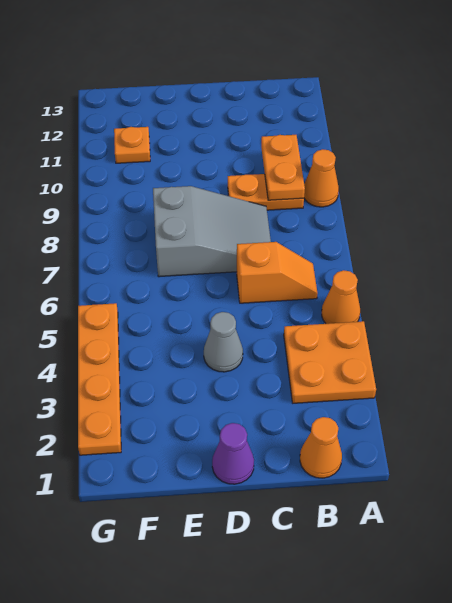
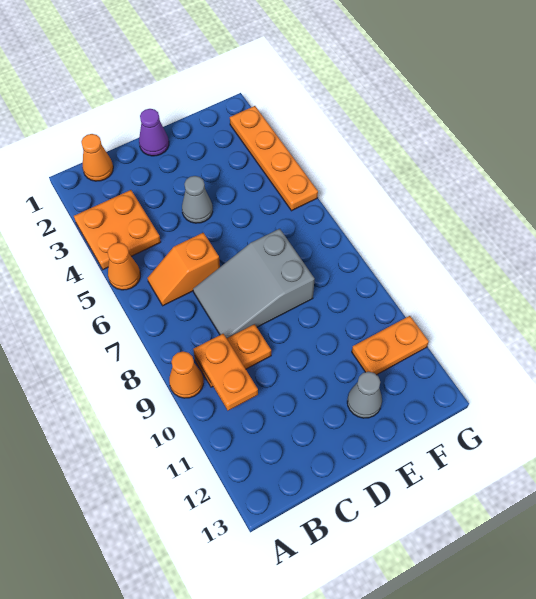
none -> grey 1x1 cone [347,372,382,418]
orange 1x1 plate [114,127,150,163] -> orange 1x2 plate [352,316,429,375]

